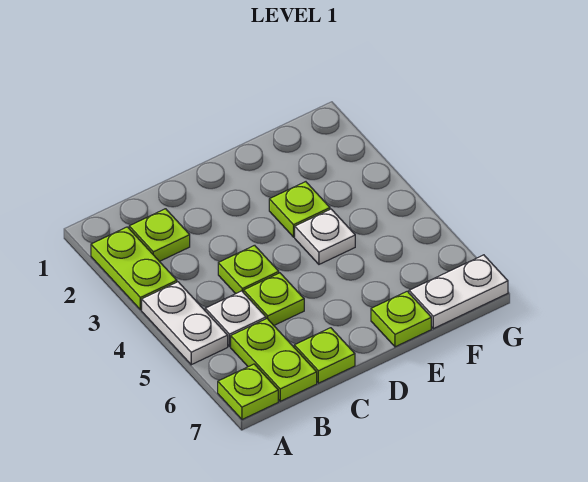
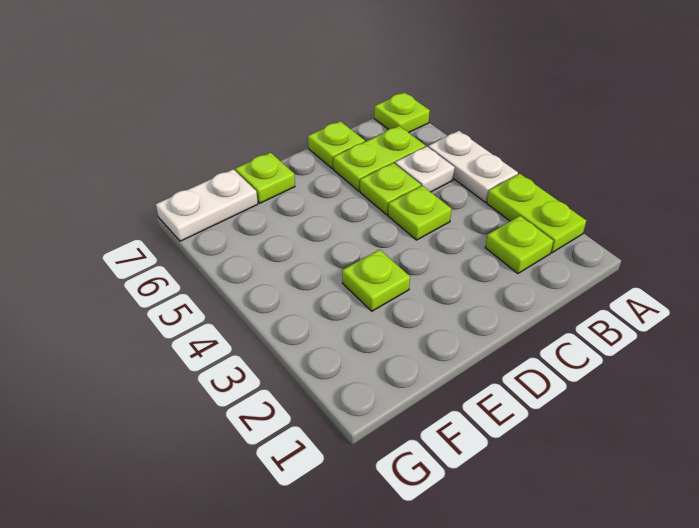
lime 1x2 plate [231,319,317,401] -> lime 1x2 plate turned to [333,126,425,191]
white 1x1 plate [295,209,355,264] -> none

